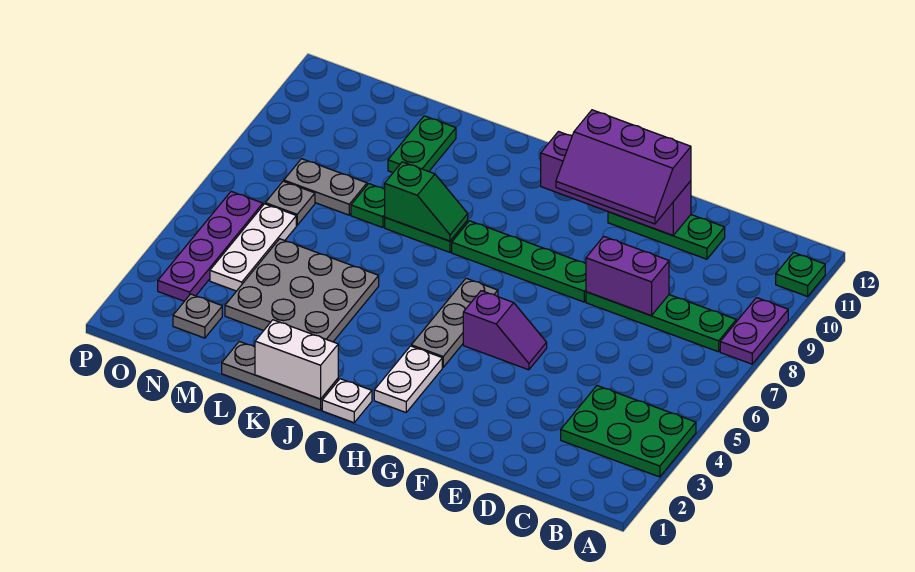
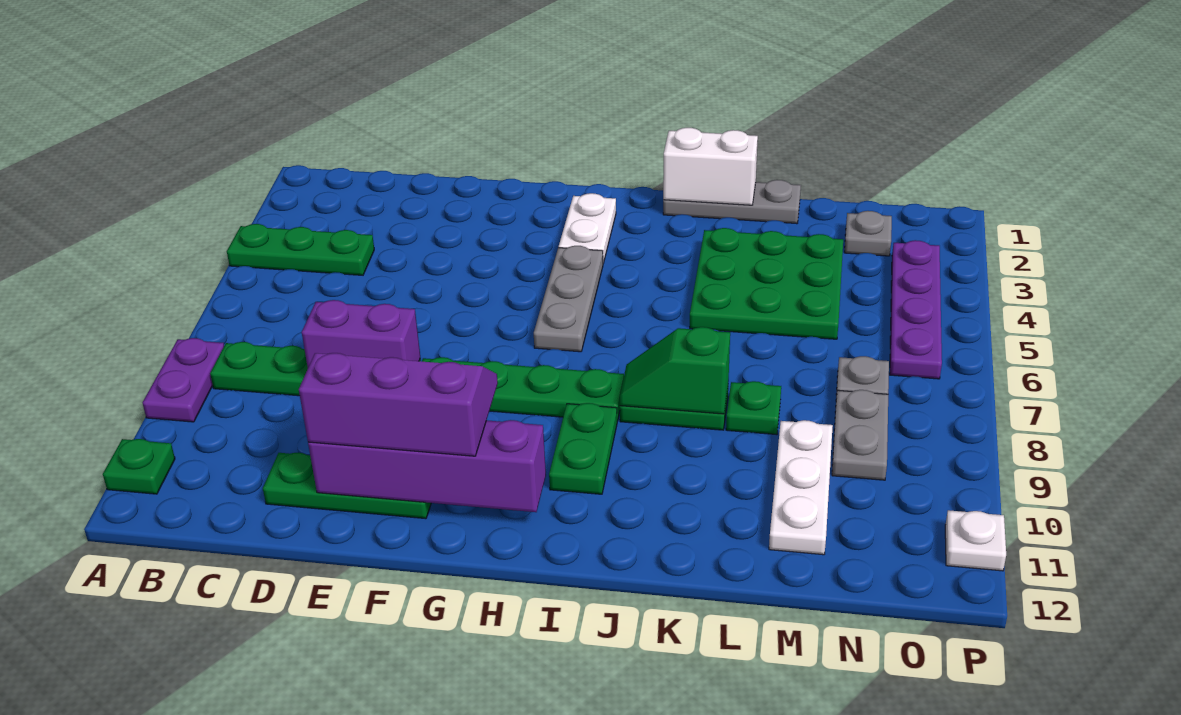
green 2x3 plate [561,386,696,477] -> green 1x3 plate [227,224,374,275]
purple 1x2 slope [463,291,547,370] -> none
white 1x1 plate [322,379,372,423] -> white 1x1 plate moved to [945,510,1006,571]
grey 3x3 plate [225,239,379,342] -> green 3x3 plate [690,228,843,339]
green 1x2 plate [388,116,456,173] -> green 1x2 plate moved to [549,403,617,494]
grey 1x2 plate [284,159,367,215] -> grey 1x2 plate turned to [832,390,888,480]
white 1x3 plate [210,204,296,291] -> white 1x3 plate moved to [769,420,833,555]

